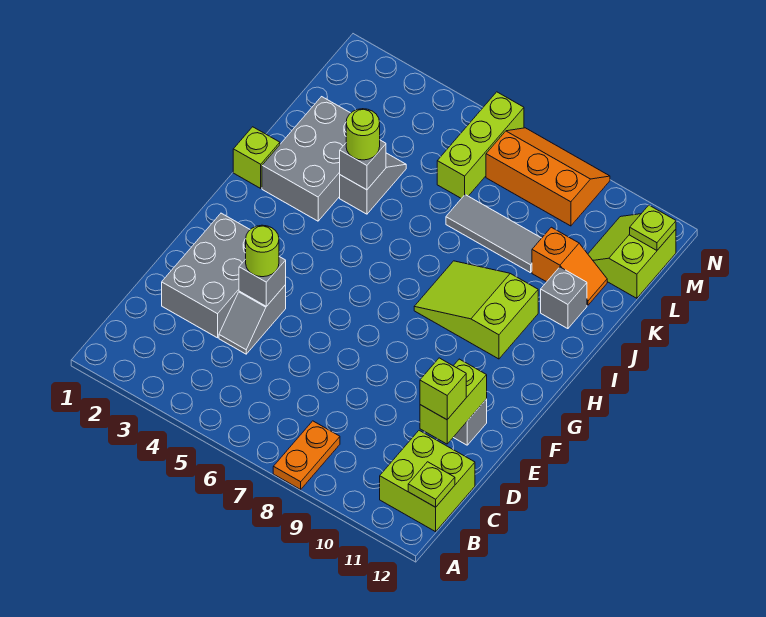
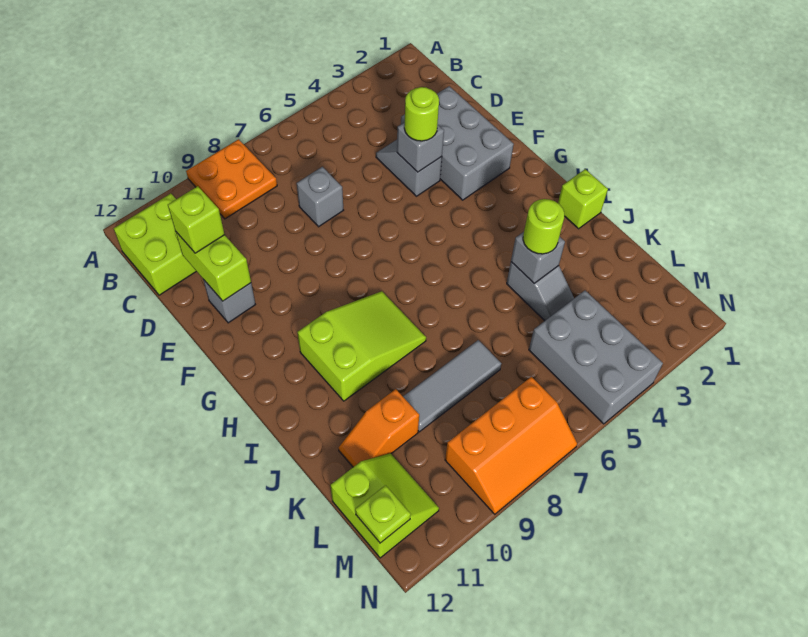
orange 1x2 plate [273,421,340,489] -> orange 2x2 plate [186,139,277,219]
lime 1x1 plate [408,462,455,507] -> none
grey 2x3 brick [262,97,350,221] -> grey 2x3 brick moved to [529,291,663,424]
grey 1x1 brick [541,267,587,329] -> grey 1x1 brick moved to [297,167,343,227]
lime 1x3 brick [437,92,524,199] -> none

